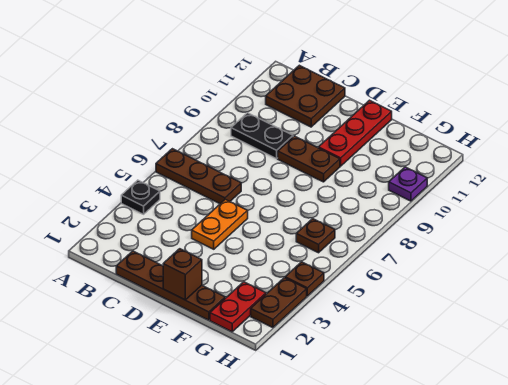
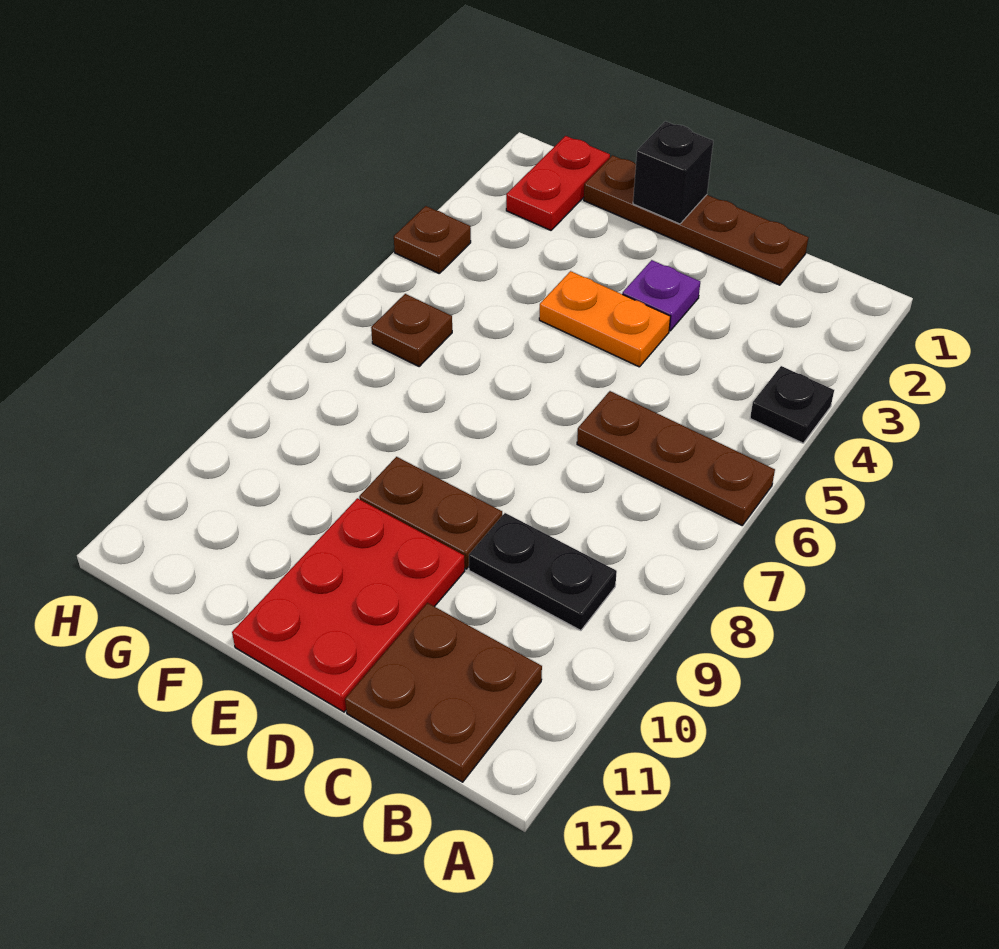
orange 1x2 plate [192,199,248,249] -> orange 1x2 plate turned to [539,271,671,367]
brown 1x1 brick [163,249,202,300] -> black 1x1 brick [633,121,713,224]
red 1x3 plate [318,100,392,166] -> red 2x3 plate [232,498,465,712]
brown 1x2 plate [251,278,307,328] -> none
purple 1x1 plate [389,167,427,201] -> purple 1x1 plate moved to [623,260,700,331]

